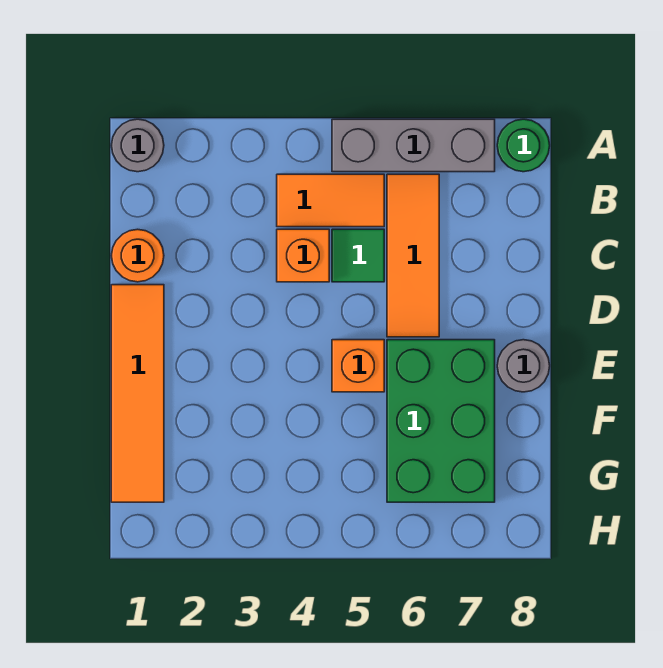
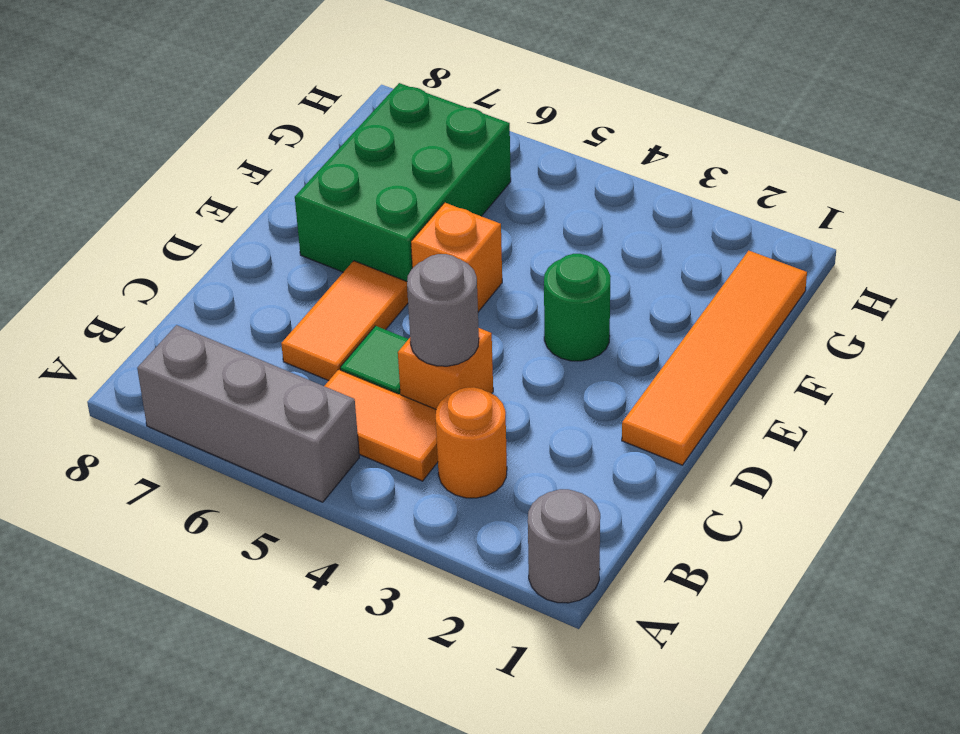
green 1x1 round brick [497,119,550,172] -> green 1x1 round brick moved to [544,254,610,361]
orange 1x3 tile [387,174,439,337] -> orange 1x2 tile [281,261,408,381]
orange 1x1 round brick [111,229,164,282] -> orange 1x1 round brick moved to [436,387,507,498]
grey 1x1 round brick [497,340,550,392] -> grey 1x1 round brick moved to [407,254,479,366]

